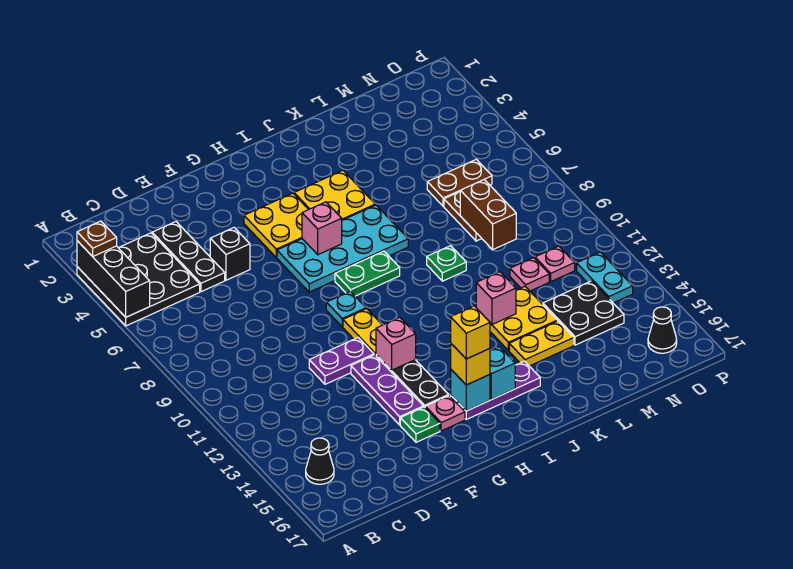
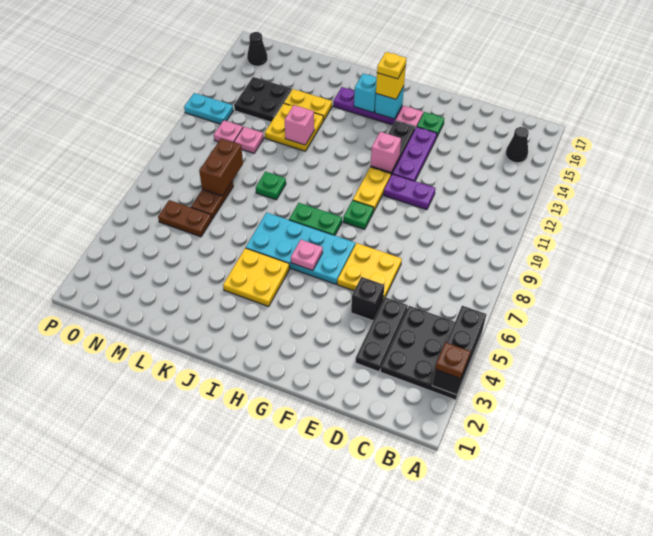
yellow 2x2 plate [244,193,309,257] -> yellow 2x2 plate moved to [337,243,402,299]
cyan 1x1 plate [326,291,366,327] -> green 1x1 plate [343,200,374,229]
pink 1x1 brick [302,202,342,255] -> pink 1x1 plate [291,240,323,271]
yellow 1x1 brick [451,306,490,359] -> yellow 1x1 plate [377,52,406,79]
cyan 1x2 plate [577,252,633,303] -> cyan 1x2 plate turned to [184,93,233,124]

